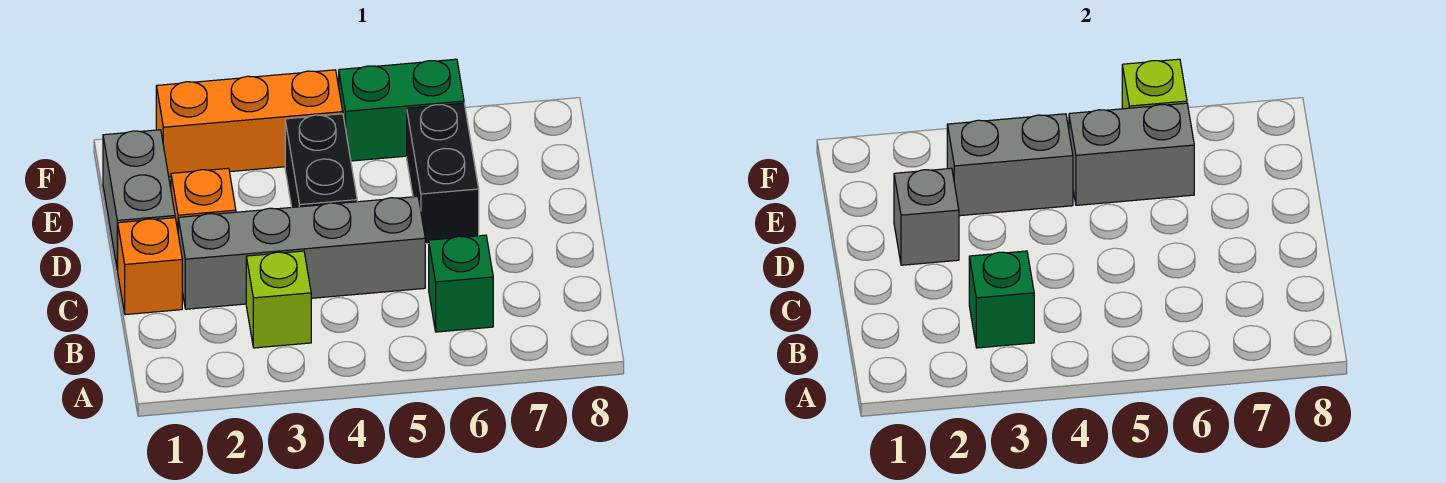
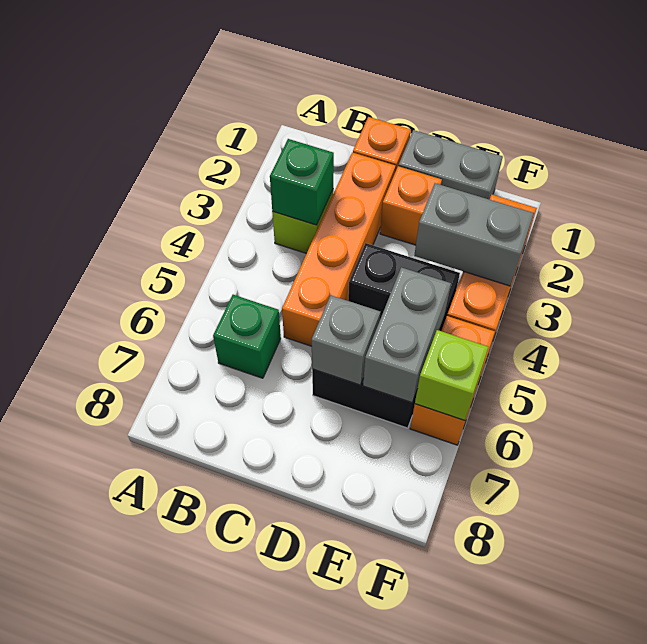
grey 1x4 brick [178,197,425,309] -> orange 1x4 brick [282,152,396,346]
grey 1x1 brick [894,168,959,265] -> grey 1x1 brick moved to [312,296,380,385]
grey 1x2 brick [947,114,1073,216] -> grey 1x2 brick turned to [414,183,534,286]
green 1x2 brick [339,59,464,161] -> orange 1x2 brick [410,316,495,445]

